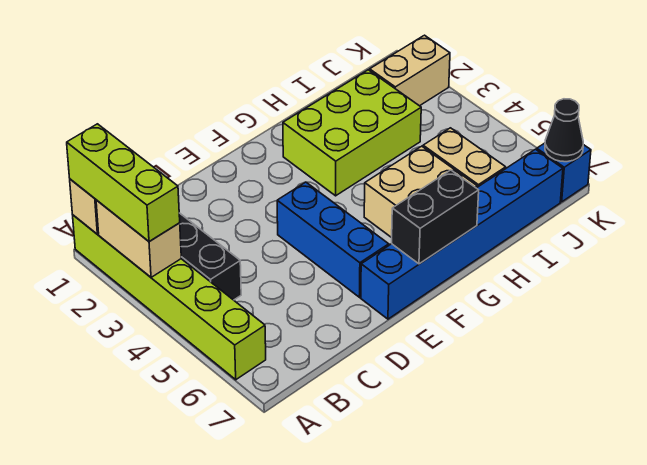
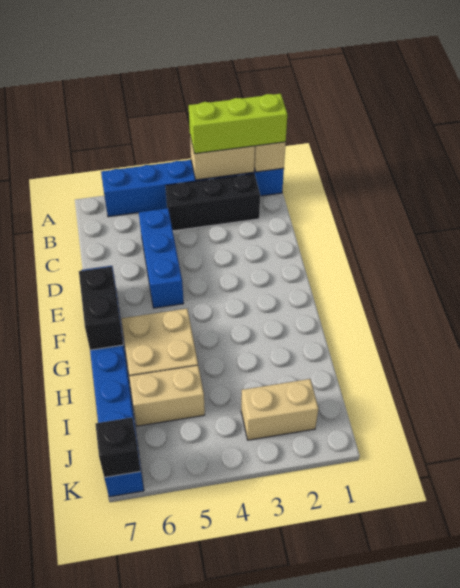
lime 1x6 brick [73,215,266,380] -> blue 1x6 brick [101,160,284,217]
blue 1x3 brick [277,182,389,297] -> blue 1x3 brick turned to [139,208,184,308]
lime 2x3 brick [283,70,421,196] -> none
tan 1x2 brick [370,35,450,106] -> tan 1x2 brick turned to [241,379,318,440]
black 1x1 cone [545,99,583,162] -> black 1x1 brick [95,418,140,478]

